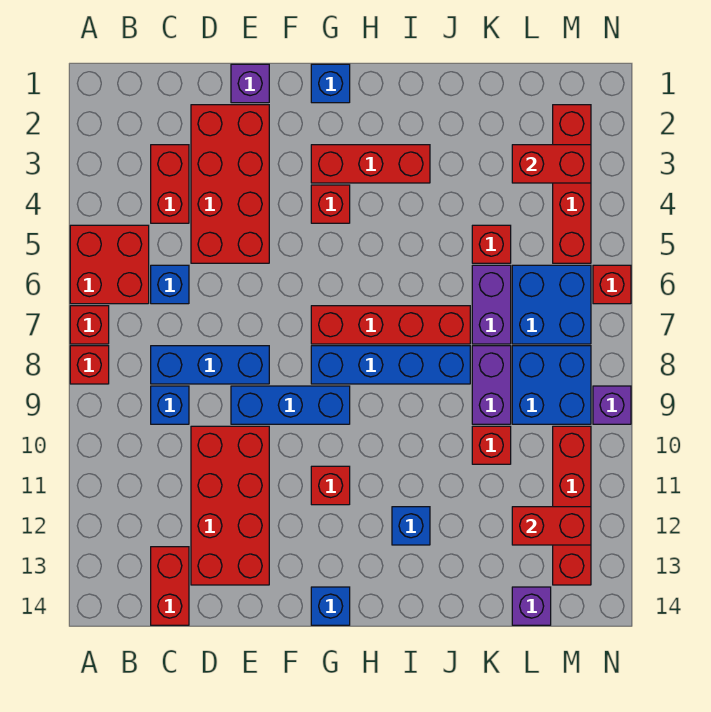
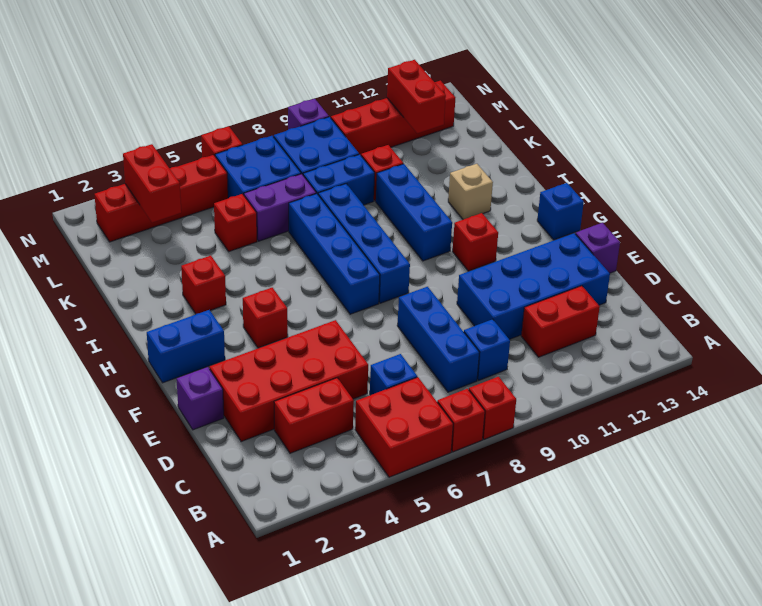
red 1x2 brick [151,547,189,625] -> red 1x2 brick moved to [521,286,600,357]
red 2x4 brick [191,426,269,585] -> blue 2x4 brick [457,233,610,339]
blue 1x3 brick [231,386,350,424] -> blue 1x3 brick moved to [376,164,452,261]
blue 1x1 brick [311,64,350,103] -> blue 1x2 brick [147,310,225,383]
red 1x3 brick [311,145,430,183] -> red 1x1 brick [181,256,226,314]
red 1x4 brick [311,306,470,344] -> blue 1x4 brick [289,194,380,314]
blue 1x1 brick [392,507,430,545] -> tan 1x1 brick [448,164,493,219]
purple 1x2 brick [472,346,511,424] -> blue 1x2 brick [303,154,375,205]
purple 1x1 brick [512,587,551,625] -> purple 1x1 brick moved to [576,223,620,273]

